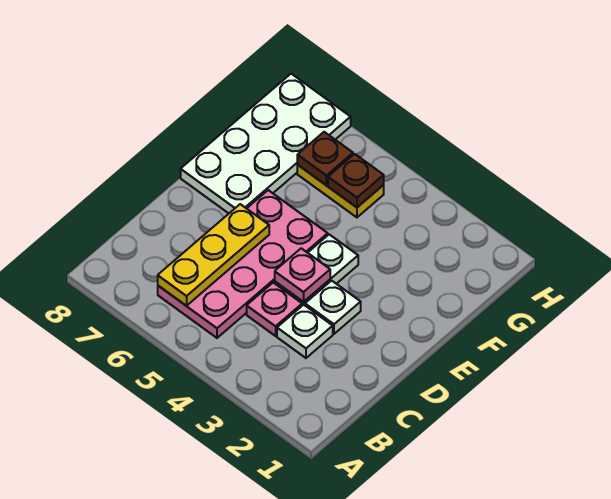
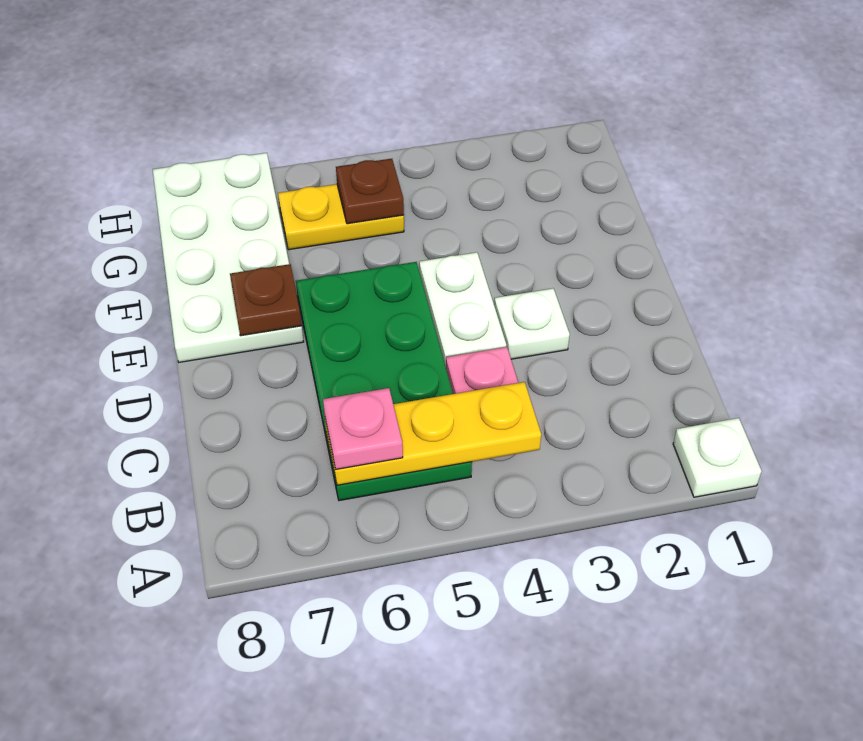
pink 2x4 plate [158,190,328,338] -> green 2x4 plate [296,262,472,501]
yellow 1x3 plate [158,204,269,306] -> yellow 1x3 plate turned to [325,382,541,485]
white 1x1 plate [277,305,333,358] -> white 1x1 plate moved to [673,418,762,497]
pink 1x1 plate [275,248,330,302] -> pink 1x1 plate moved to [323,388,403,469]
brown 1x1 plate [297,132,353,185] -> brown 1x1 plate moved to [230,264,302,336]

